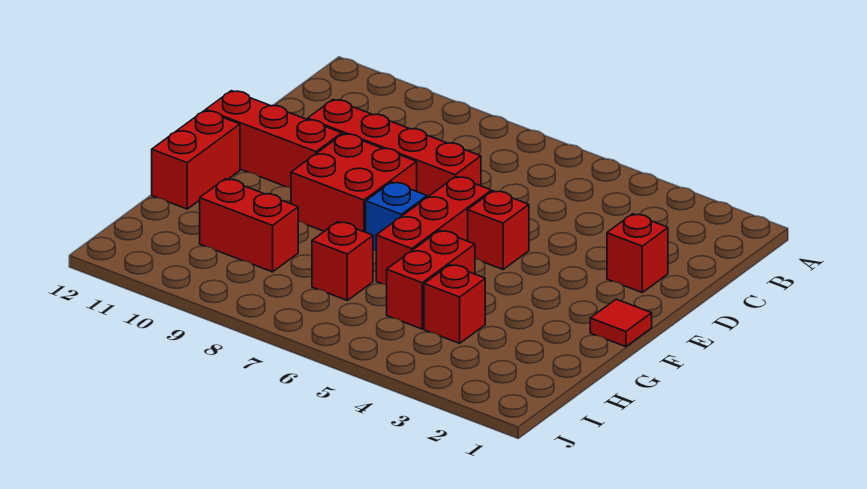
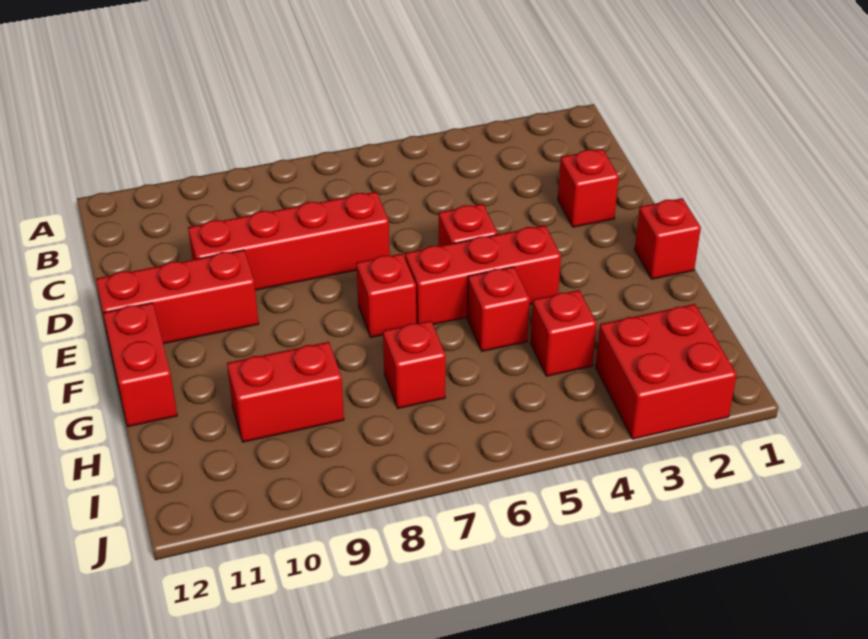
red 1x3 brick [376,177,491,285] -> red 1x3 brick turned to [405,225,561,325]
red 2x2 brick [291,134,417,232] -> red 2x2 brick moved to [596,304,737,439]
red 1x1 tile [590,299,652,347] -> red 1x1 brick [635,198,701,279]
blue 1x1 brick [366,182,427,250] -> red 1x1 brick [356,253,416,337]
red 1x2 brick [387,231,475,329] -> red 1x1 brick [467,267,530,351]

